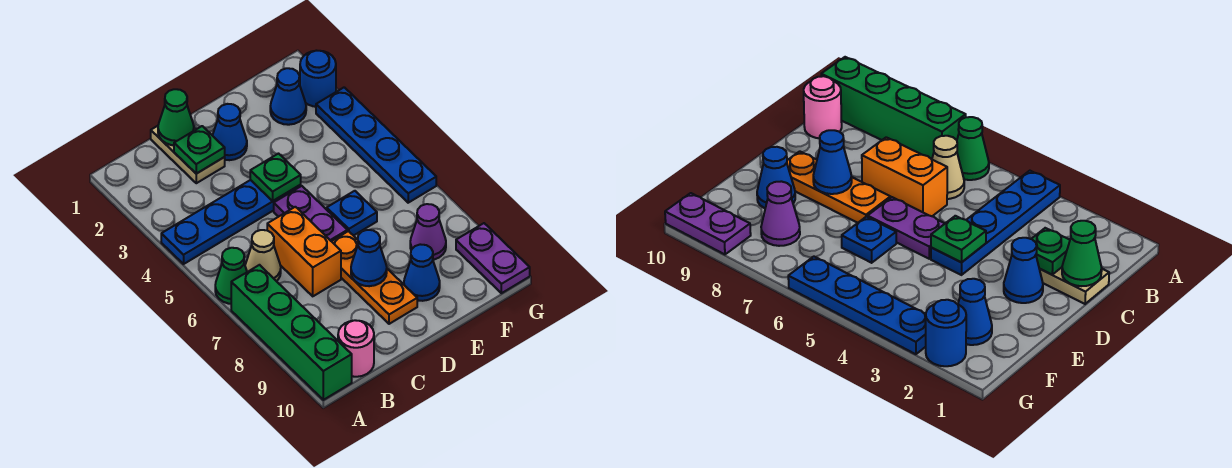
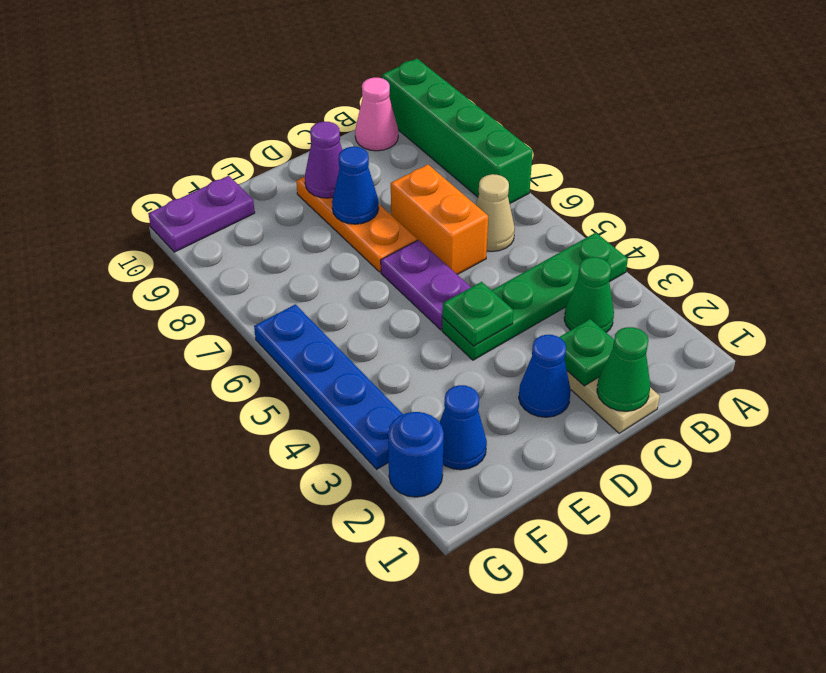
blue 1x4 plate [161,180,301,264] -> green 1x4 plate [442,233,628,360]
green 1x1 cone [215,248,247,304] -> green 1x1 cone moved to [564,257,614,332]
pink 1x1 round brick [338,320,374,377] -> pink 1x1 cone [355,77,398,151]
blue 1x1 plate [327,191,377,236] -> none
blue 1x1 cone [404,244,440,301] -> none
purple 1x1 cone [410,204,446,260] -> purple 1x1 cone moved to [305,122,342,198]
purple 1x2 plate [456,223,530,293] -> purple 1x2 plate turned to [148,176,255,252]

